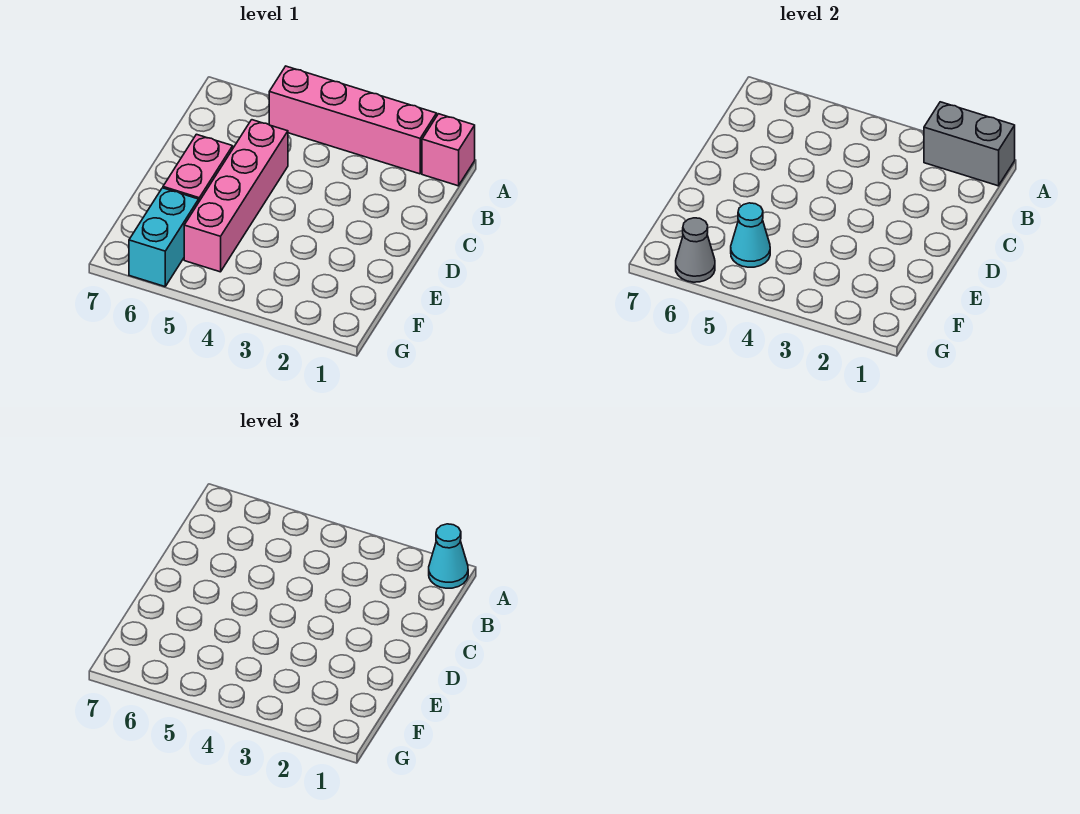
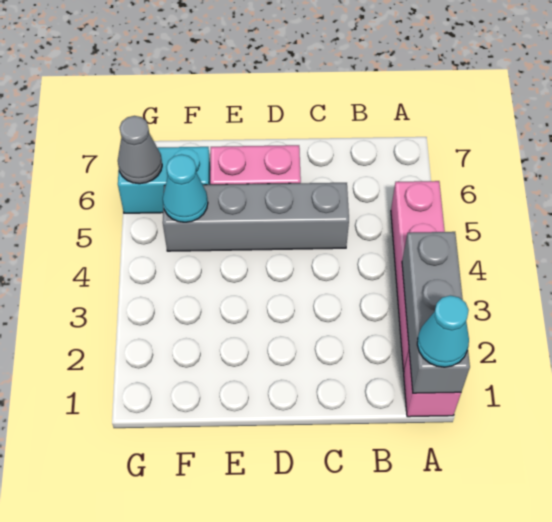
grey 1x2 brick [924,102,1015,186] -> grey 1x3 brick [402,232,470,393]
pink 1x4 brick [184,120,288,272] -> grey 1x4 brick [163,183,349,251]

